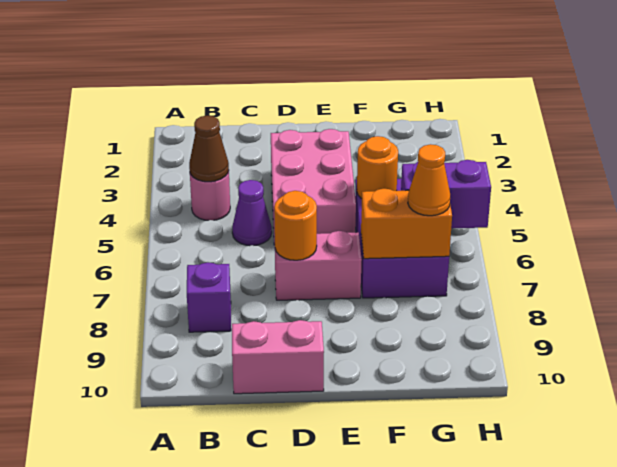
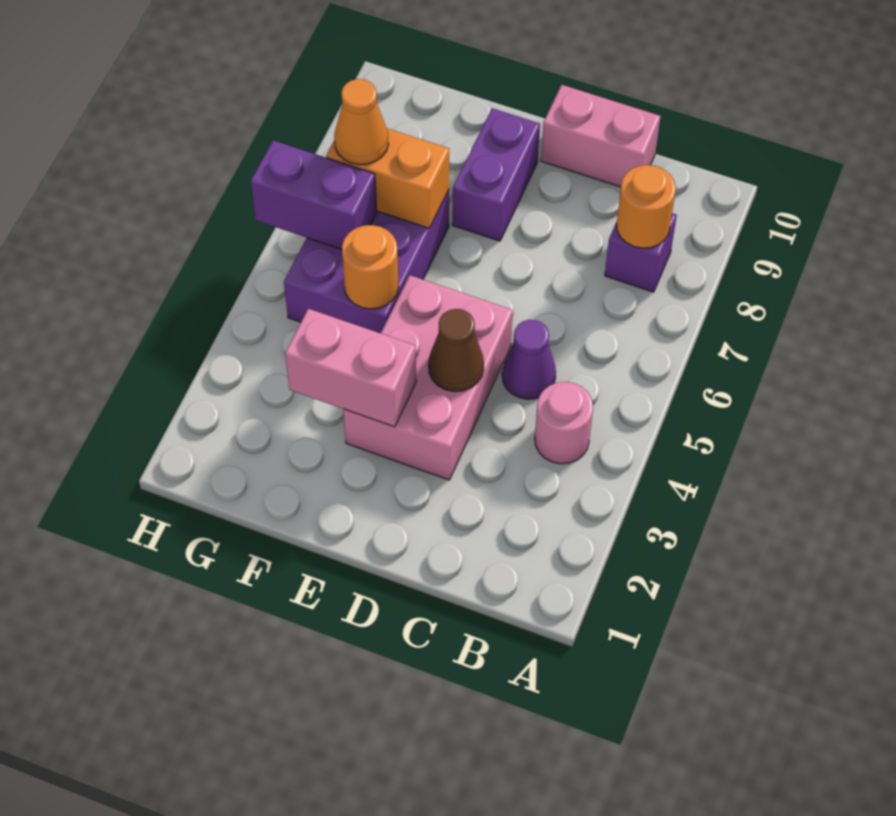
brown 1x1 cone [189,116,229,182] -> brown 1x1 cone moved to [428,309,484,392]
pink 1x2 brick [275,231,362,300] -> pink 1x2 brick moved to [285,309,416,427]
orange 1x1 round brick [274,191,317,260] -> orange 1x1 round brick moved to [616,165,676,248]
none -> purple 1x2 brick [452,108,540,241]

